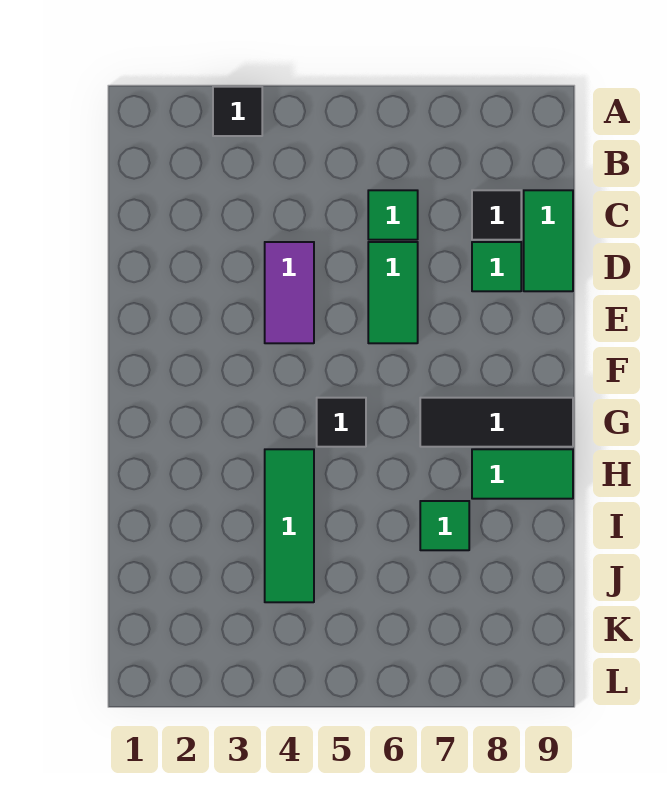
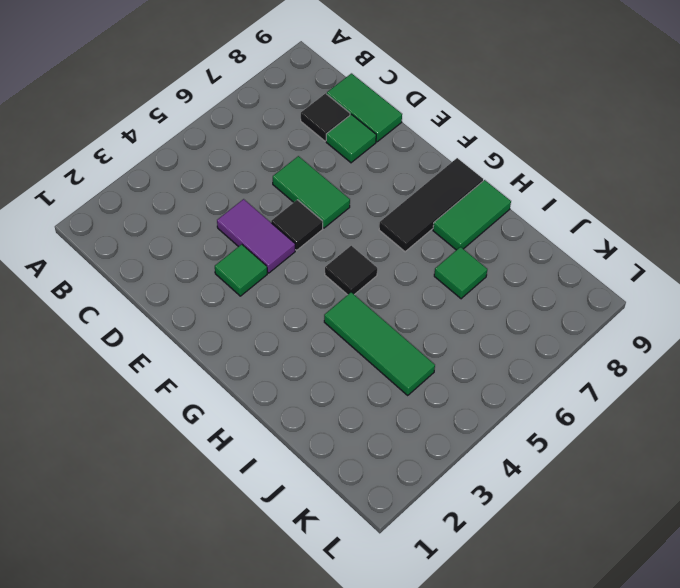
black 1x1 tile [213,87,262,136] -> black 1x1 tile moved to [271,200,323,250]
green 1x1 tile [368,190,418,240] -> green 1x1 tile moved to [215,244,267,296]

